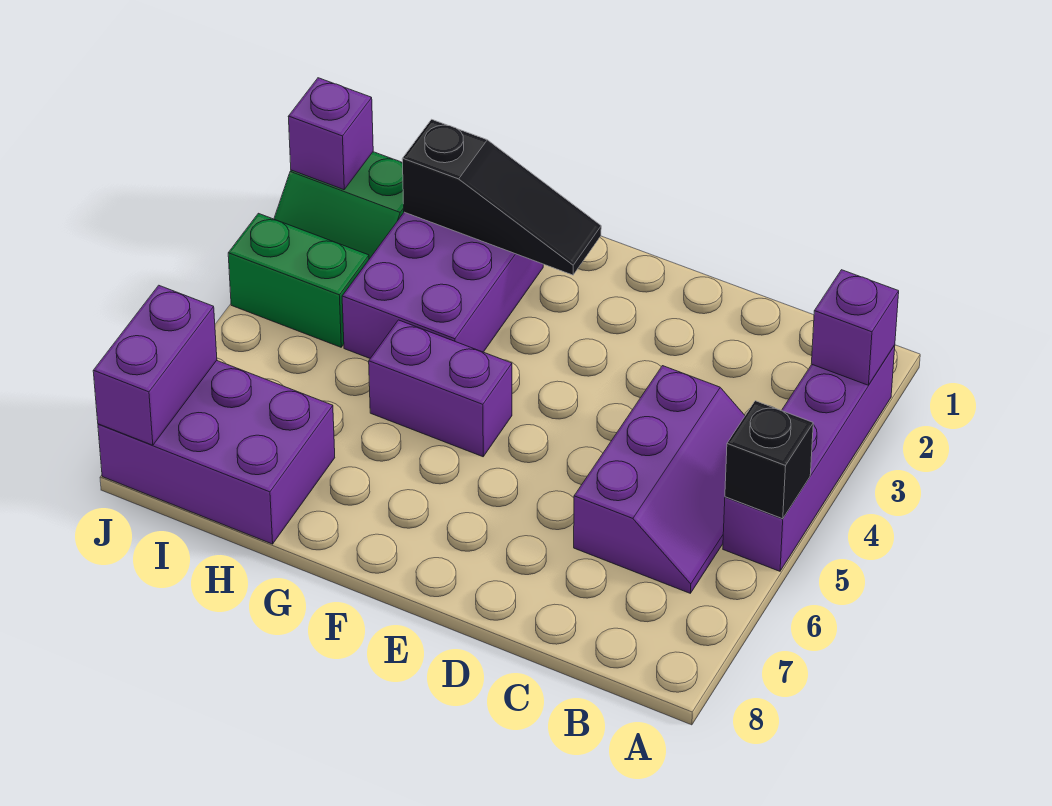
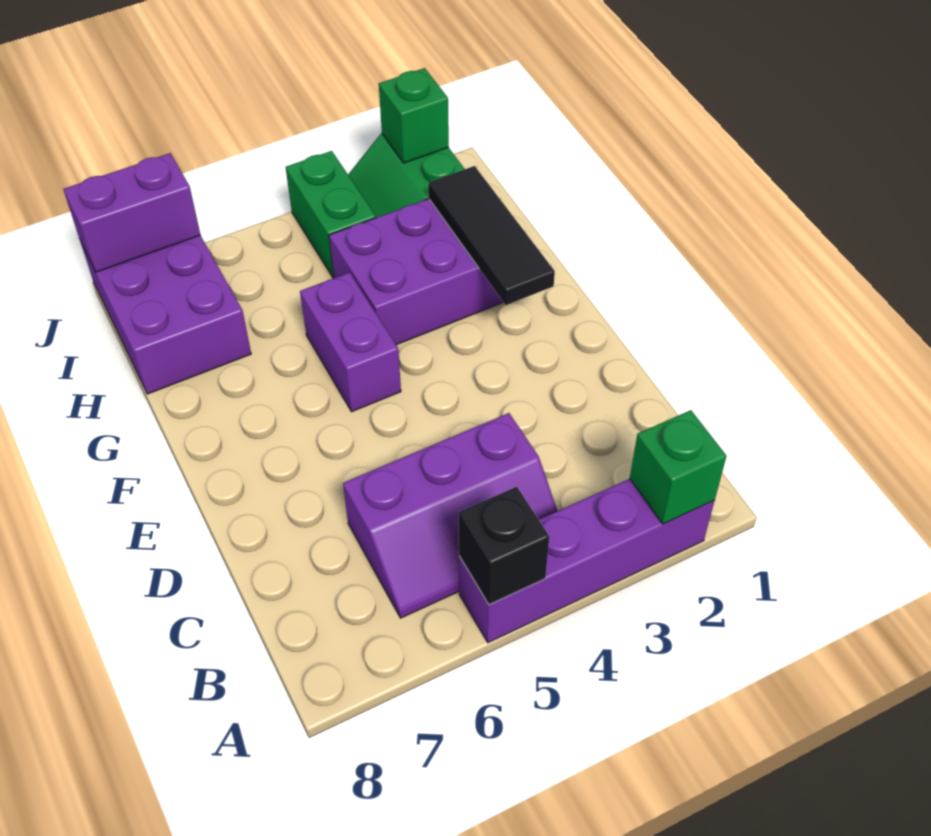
purple 1x1 brick [811,270,899,385] -> green 1x1 brick [630,410,727,524]
black 1x3 slope [402,119,601,275] -> black 1x3 tile [428,166,555,305]
purple 1x1 brick [288,78,373,190] -> green 1x1 brick [379,68,449,163]

